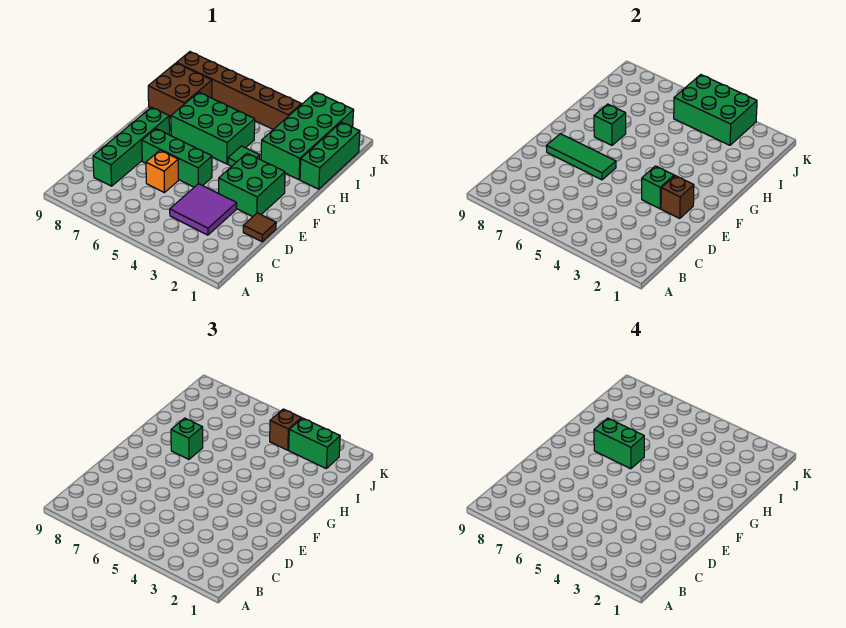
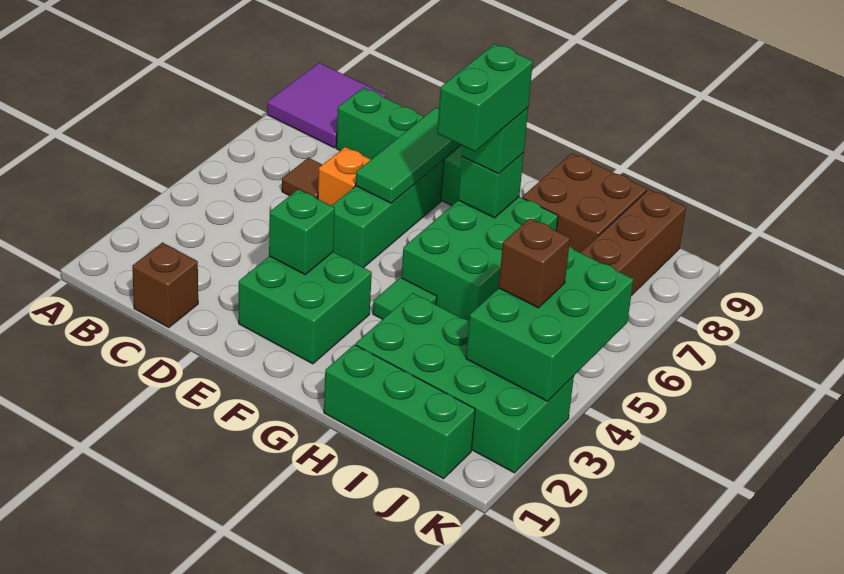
purple 2x2 tile [170,184,237,235] -> purple 2x2 tile moved to [267,63,386,148]
brown 1x1 tile [243,213,276,242] -> brown 1x1 tile moved to [282,158,322,199]
brown 1x1 brick [661,176,694,219] -> brown 1x1 brick moved to [132,243,198,328]
green 1x2 brick [289,418,340,468] -> none

